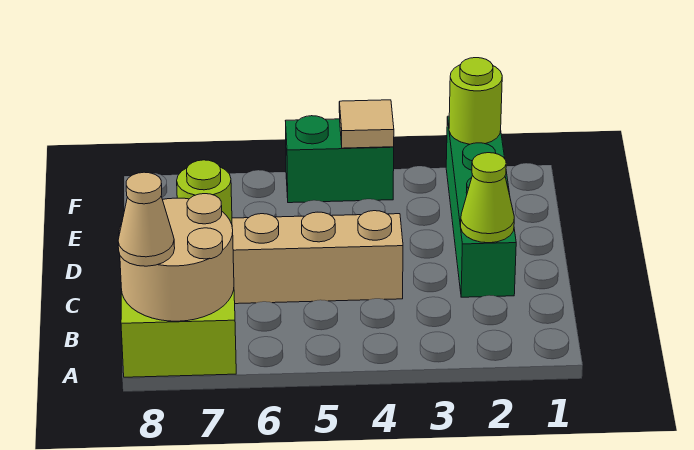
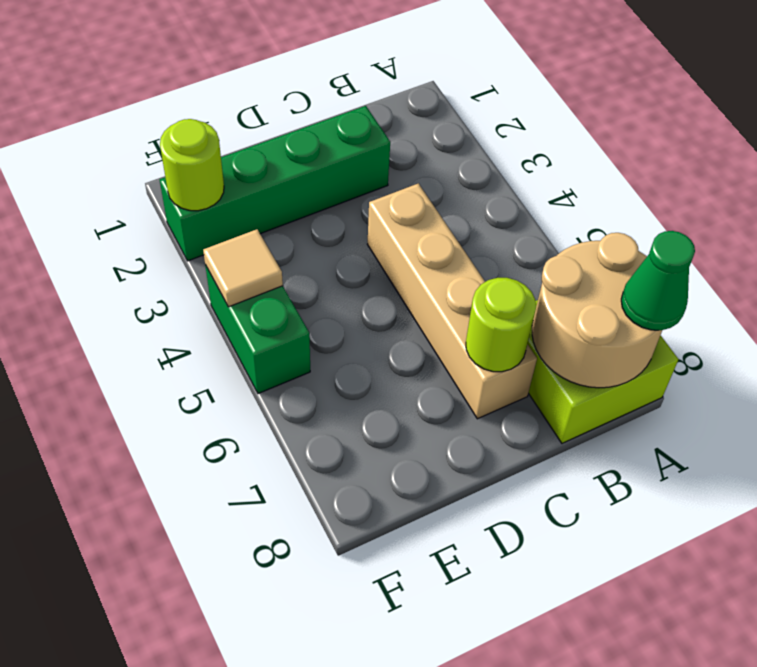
tan 1x1 cone [118,172,175,266] -> green 1x1 cone [621,231,695,330]
lime 1x1 cone [461,153,514,243] -> none

